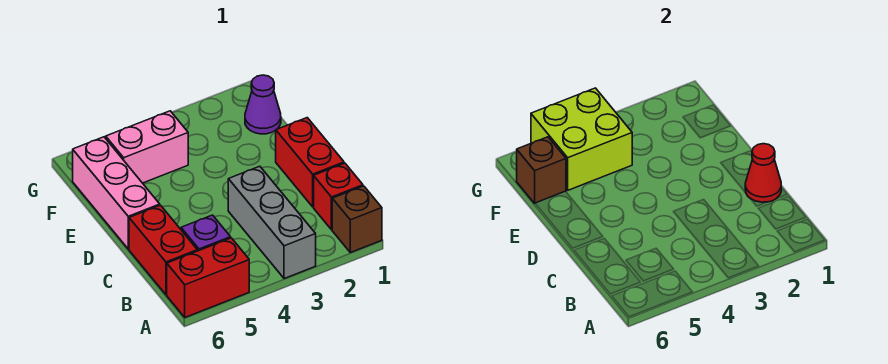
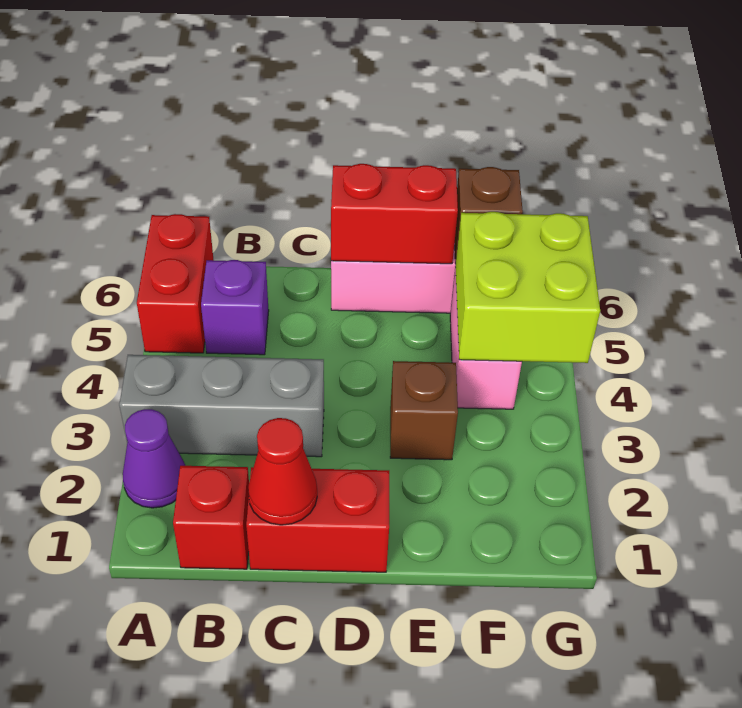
brown 1x1 brick [332,186,382,253] -> brown 1x1 brick moved to [390,361,458,460]
red 1x2 brick [129,205,197,295] -> red 1x2 brick moved to [331,164,458,264]
purple 1x1 cone [245,75,281,134] -> purple 1x1 cone moved to [123,409,186,508]

